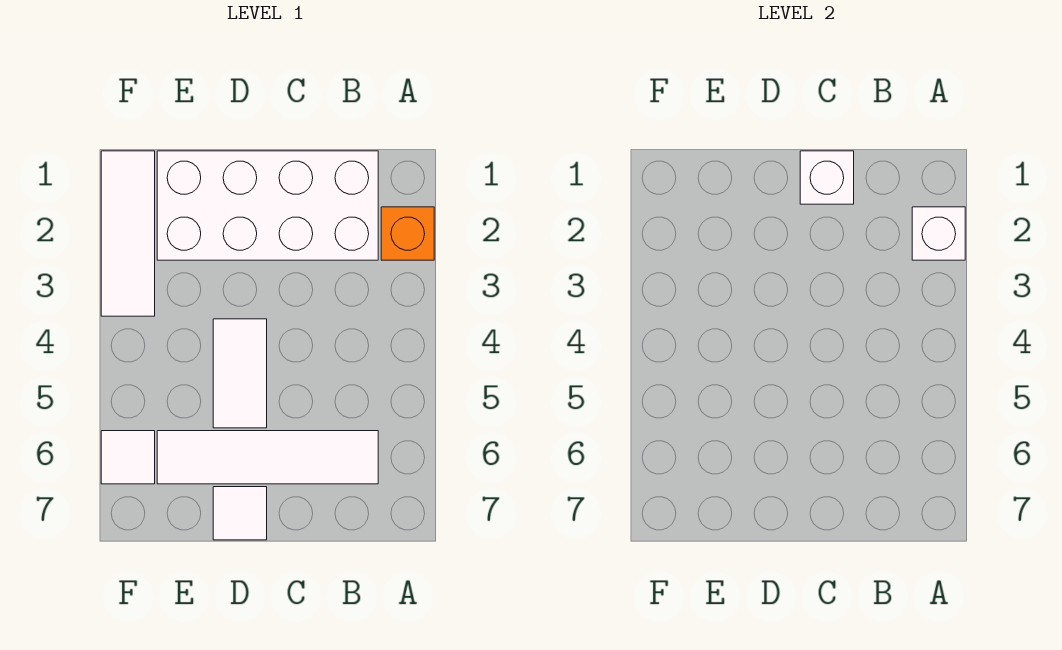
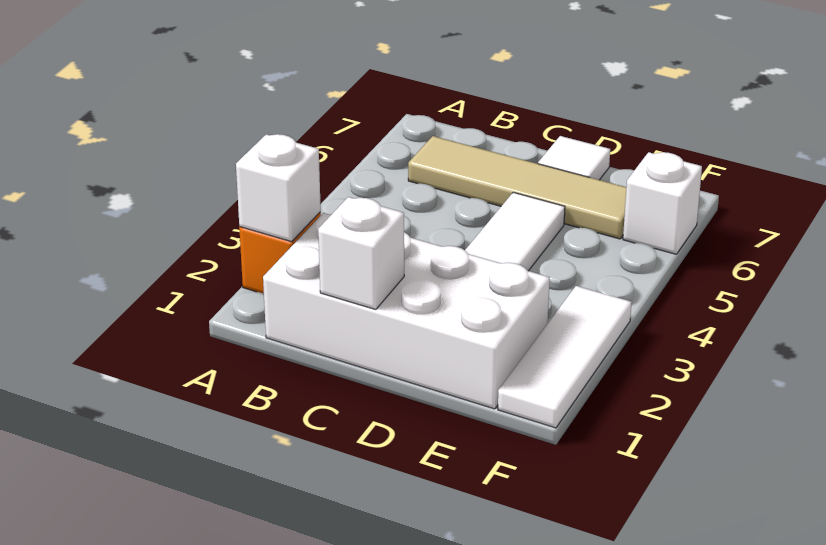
white 1x4 tile [157,431,378,484] -> tan 1x4 tile [408,136,626,239]
white 1x1 tile [101,431,155,484] -> white 1x1 brick [623,152,702,254]

